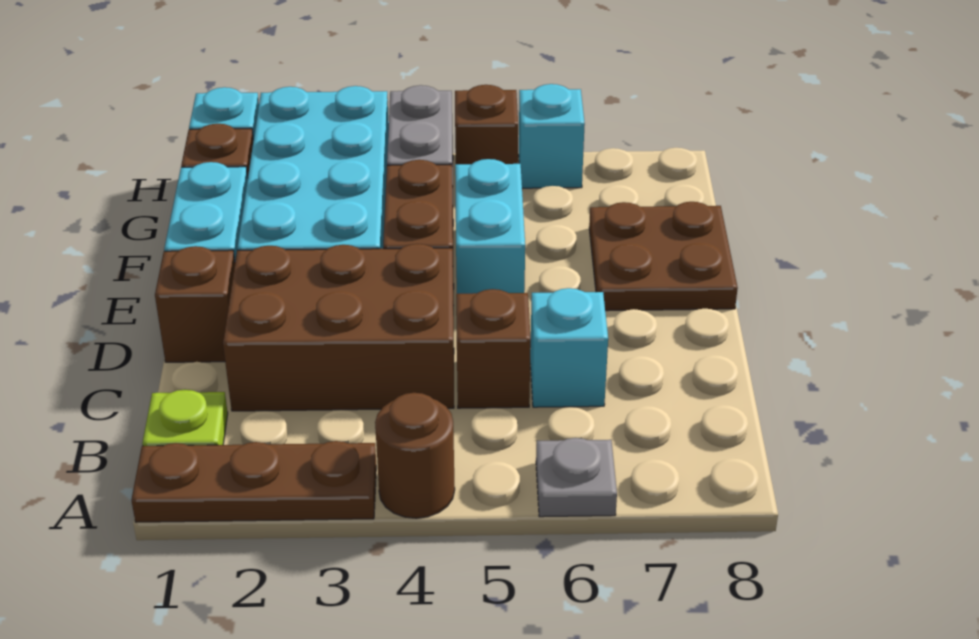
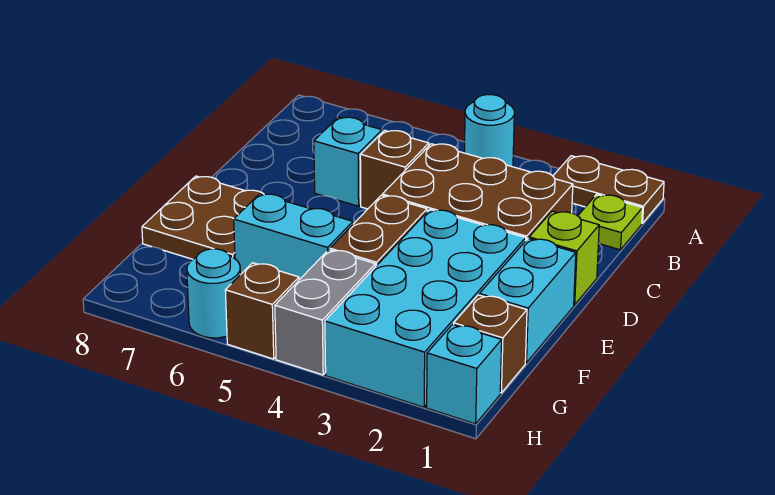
brown 1x3 plate [131,441,376,522] -> brown 1x2 plate [553,156,664,223]
brown 1x1 round brick [375,393,455,518] -> cyan 1x1 round brick [464,95,514,167]
grey 1x1 plate [536,438,617,517] -> none
brown 1x1 brick [155,246,235,362] -> lime 1x1 brick [529,211,599,305]
cyan 1x2 brick [455,159,525,294] -> cyan 1x2 brick turned to [234,194,353,280]
cyan 1x1 brick [519,84,585,188] -> cyan 1x1 round brick [187,249,240,338]

